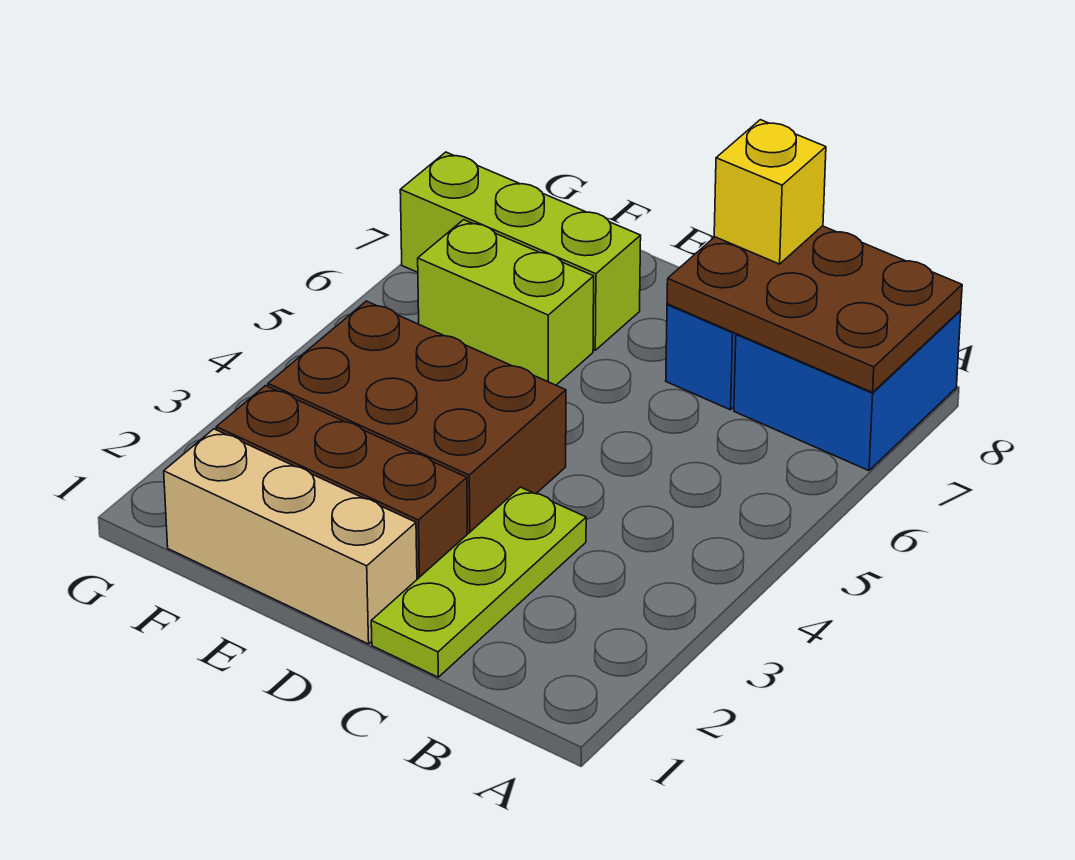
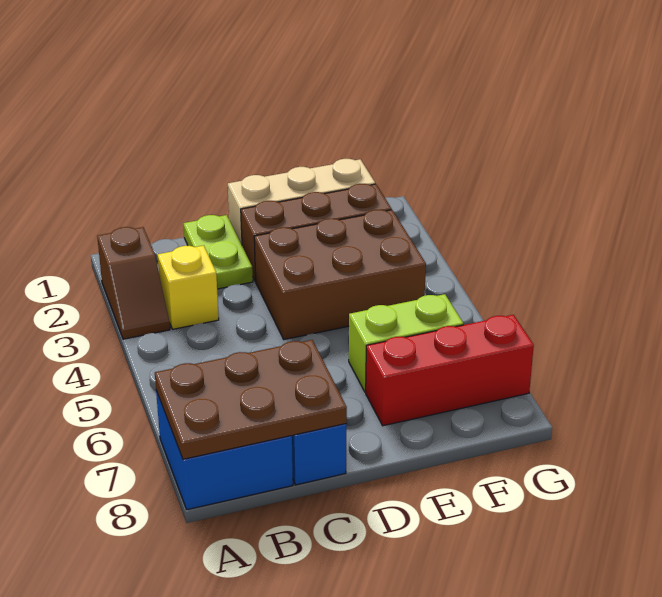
none -> brown 1x2 slope [97,227,170,339]
lime 1x3 plate [371,487,586,677] -> lime 1x2 plate [183,215,253,289]
yellow 1x1 brick [714,120,826,264] -> yellow 1x1 brick moved to [157,245,219,329]
lime 1x3 brick [400,152,641,350] -> red 1x3 brick [366,315,534,426]

